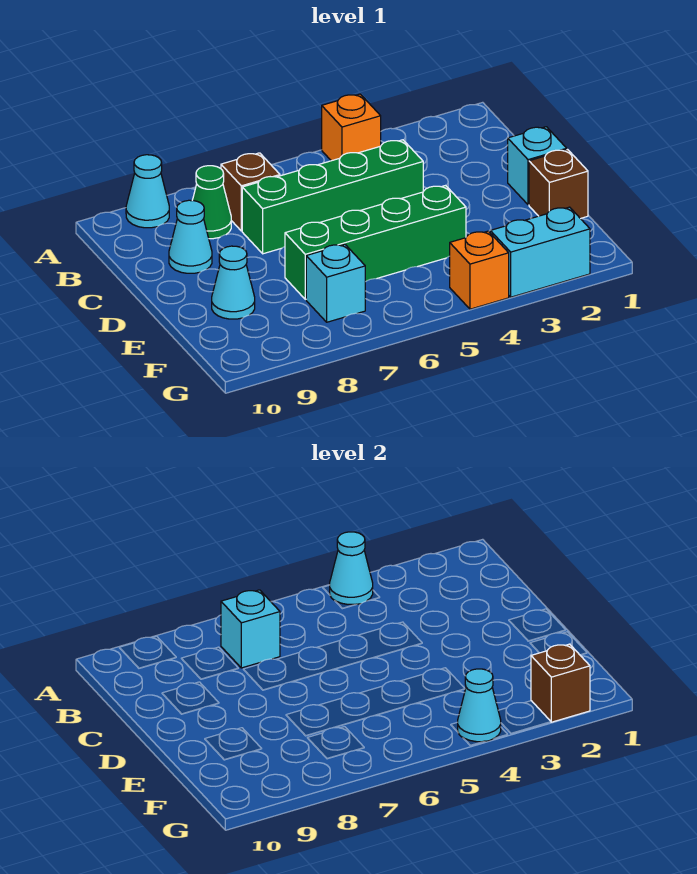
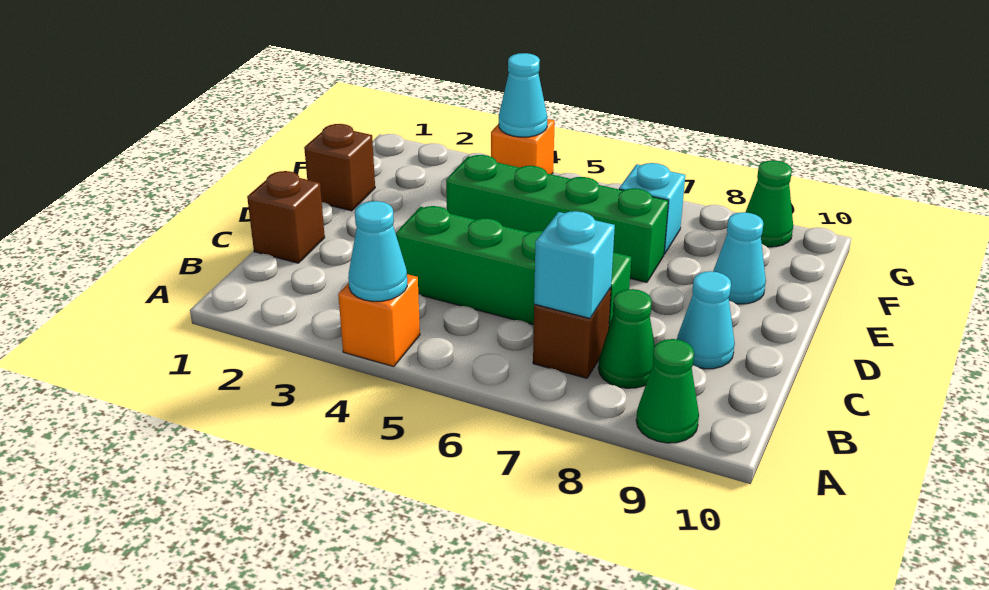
cyan 1x1 cone [126,155,169,228] -> green 1x1 cone [636,339,699,443]
cyan 1x1 brick [508,127,567,205] -> none
cyan 1x2 brick [490,207,590,297] -> none
brown 1x1 brick [531,644,590,722] -> brown 1x1 brick moved to [247,171,325,263]
none -> green 1x1 cone [746,160,793,247]

